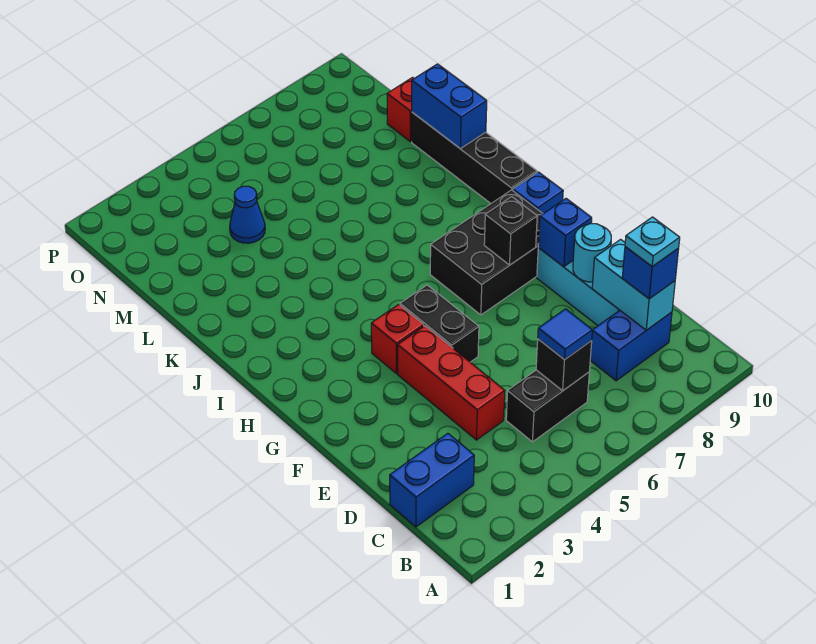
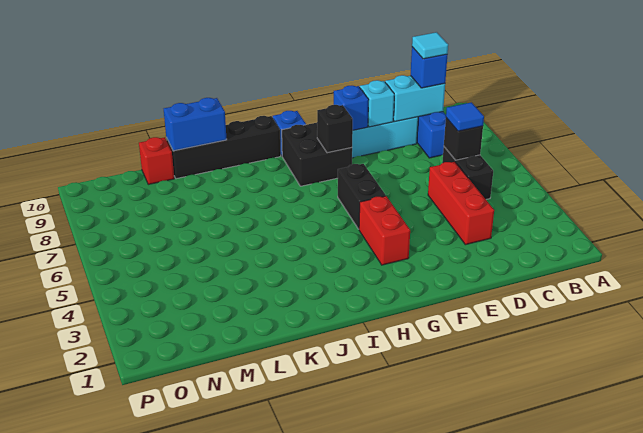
blue 1x2 brick [390,433,474,527] -> none
cyan 1x1 plate [625,217,680,266] -> cyan 1x1 tile [412,32,448,59]
red 1x3 brick [398,326,505,440] -> red 1x3 brick turned to [428,162,494,245]
cyan 1x1 round brick [573,224,611,282] -> cyan 1x1 brick [360,80,394,127]
black 1x2 brick [400,285,479,362] -> black 1x2 brick turned to [338,164,386,229]
red 1x1 brick [371,304,424,374] -> red 1x2 brick [359,196,410,265]
black 2x3 brick [430,190,543,315] -> black 2x2 brick [282,123,352,186]
blue 1x1 cone [230,186,265,243] -> none

